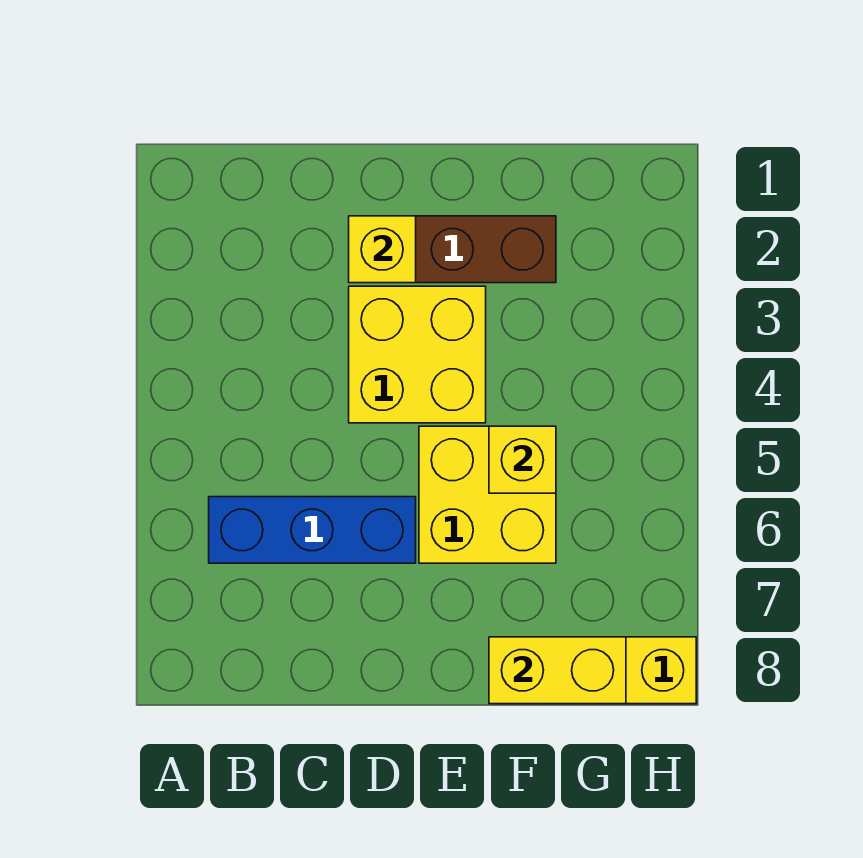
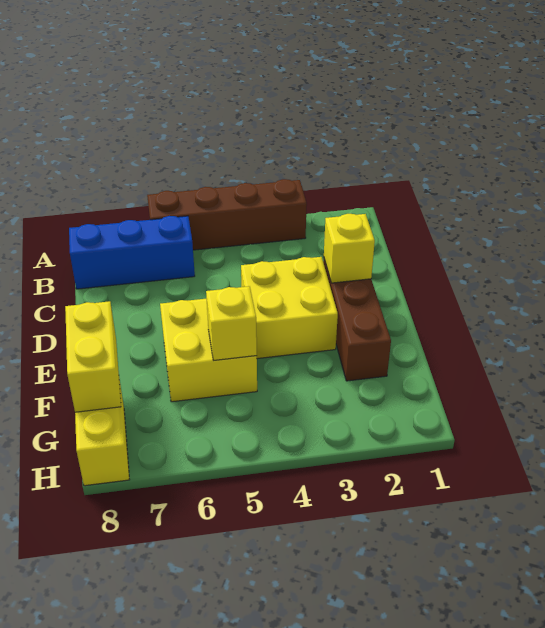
none -> brown 1x4 brick [147,179,307,250]
blue 1x3 brick [209,497,416,563] -> blue 1x3 brick turned to [69,216,195,289]

